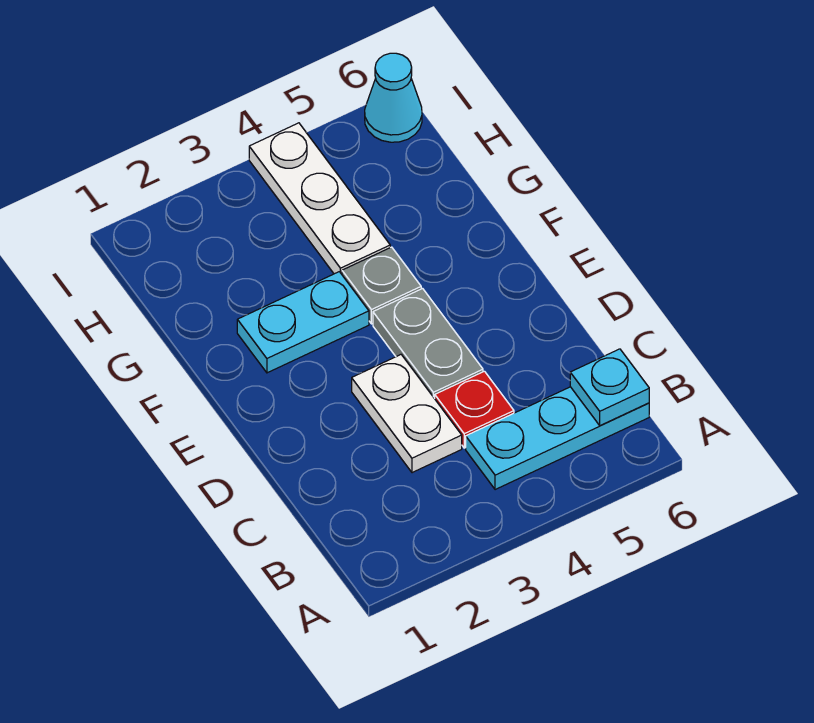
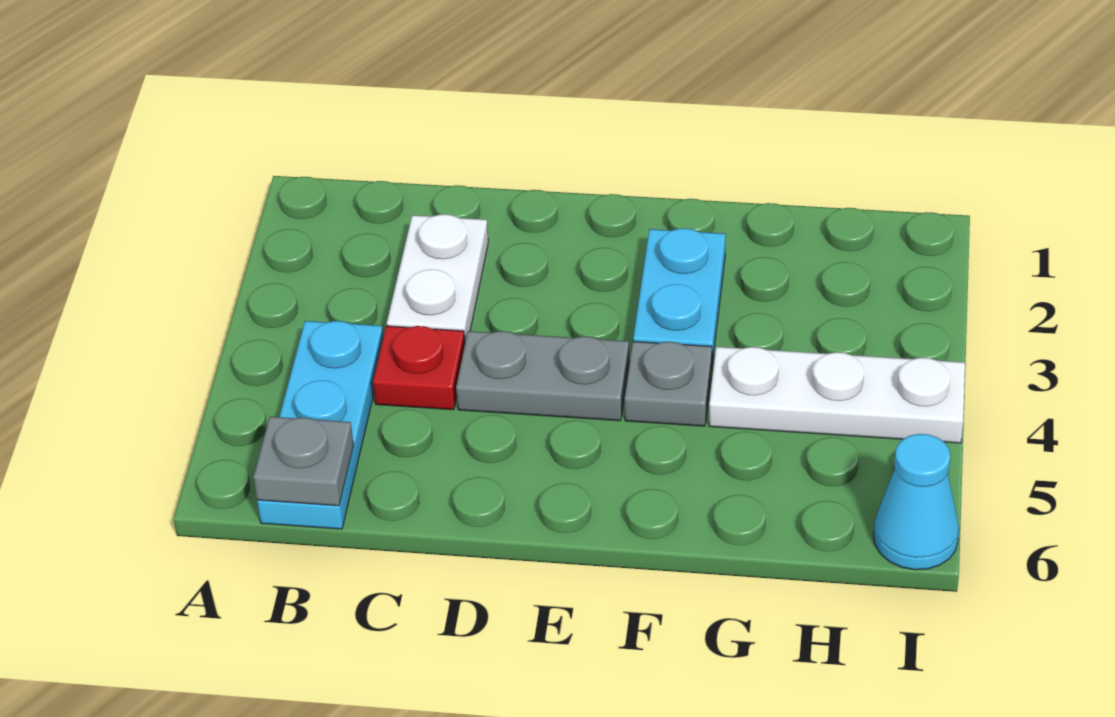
cyan 1x1 plate [570,349,649,426] -> grey 1x1 plate [253,417,354,506]
white 1x2 plate [352,355,462,473] -> white 1x2 plate turned to [387,214,488,342]

